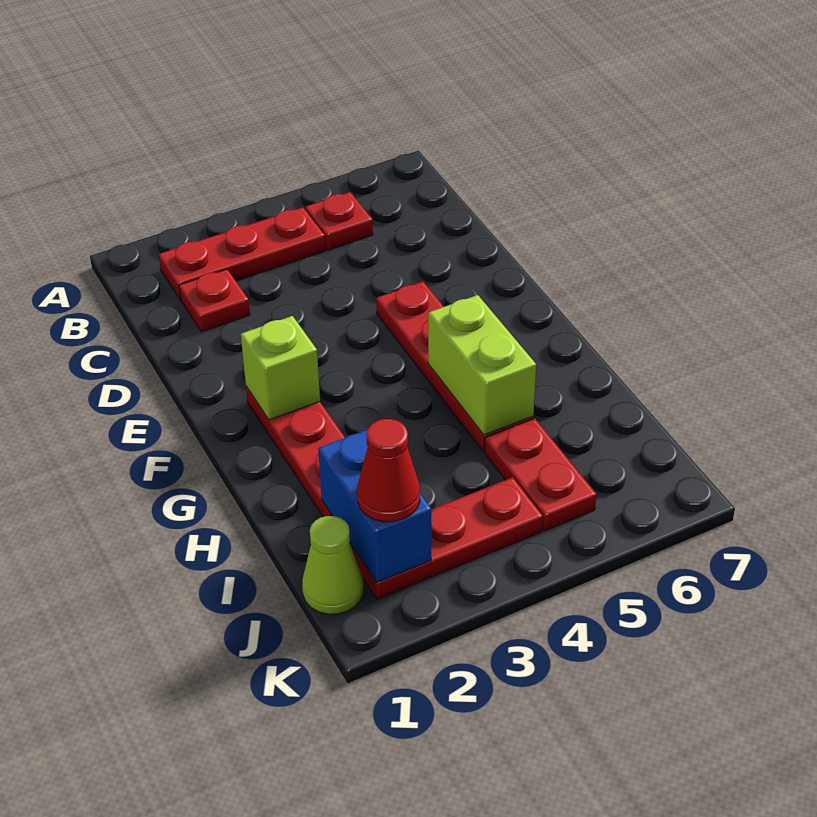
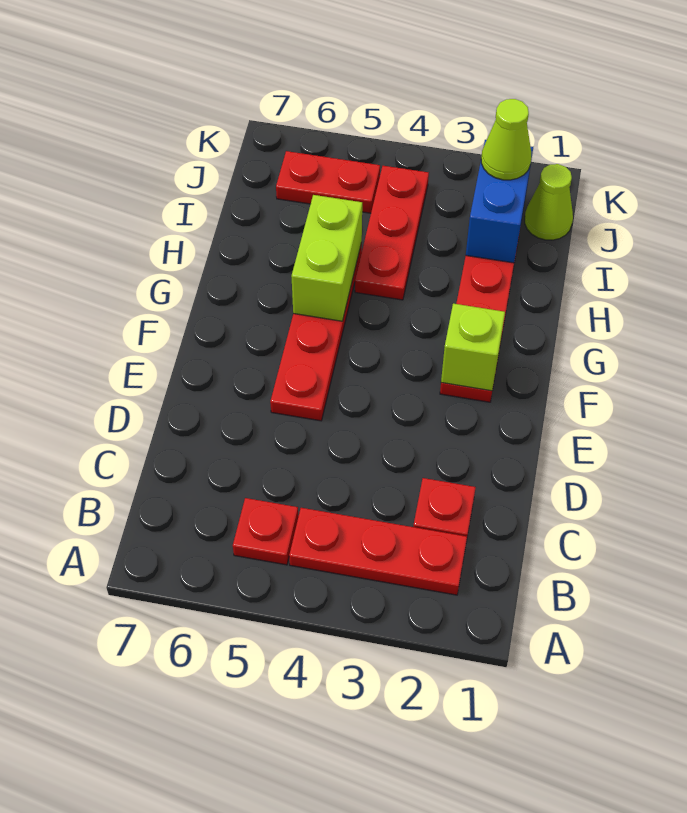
red 1x2 plate [485,418,596,531] -> red 1x2 plate turned to [276,151,380,213]
red 1x3 plate [350,477,543,599] -> red 1x3 plate turned to [355,166,429,300]
red 1x1 cone [357,419,420,522] -> lime 1x1 cone [481,99,532,180]

